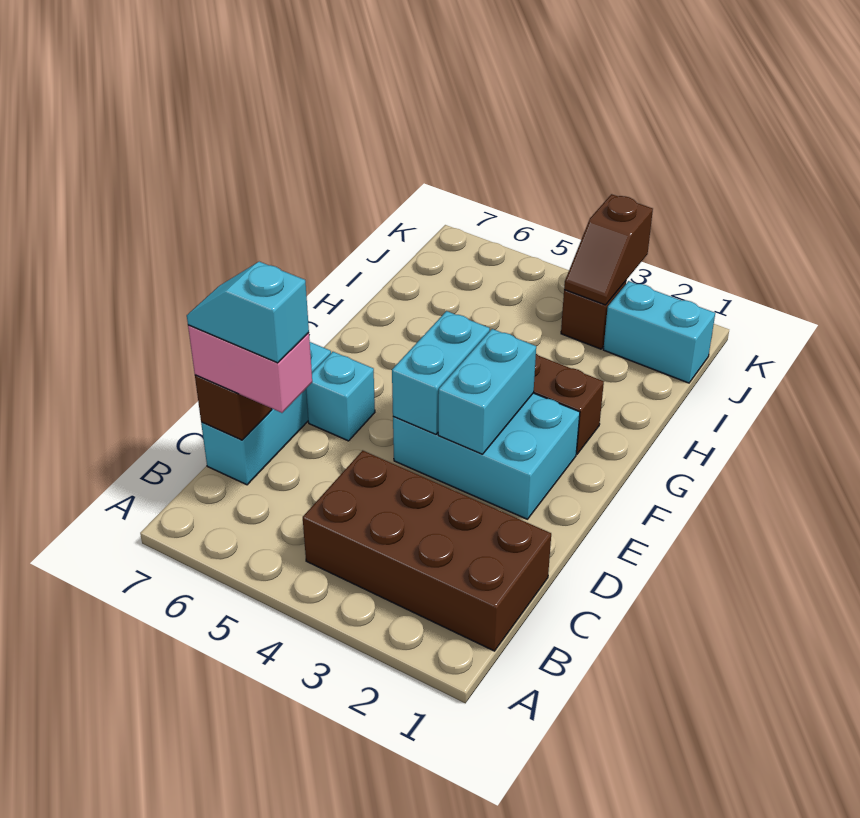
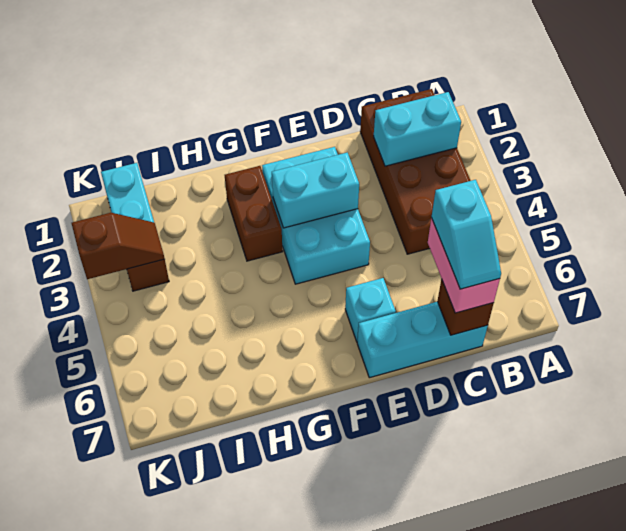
cyan 1x2 brick [392,311,490,434] -> cyan 1x2 brick moved to [374,92,461,166]

